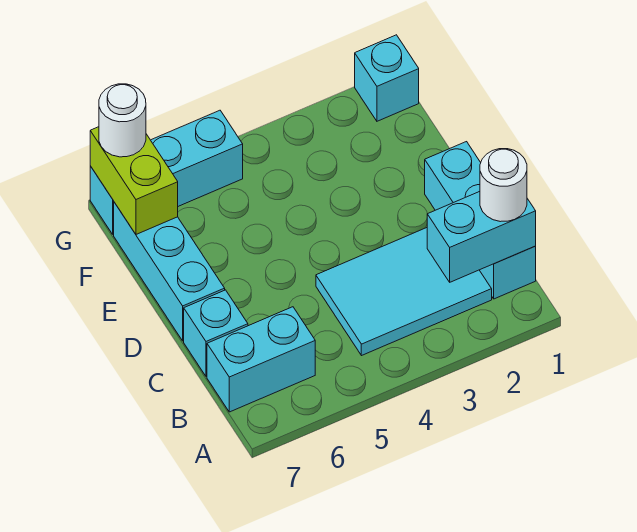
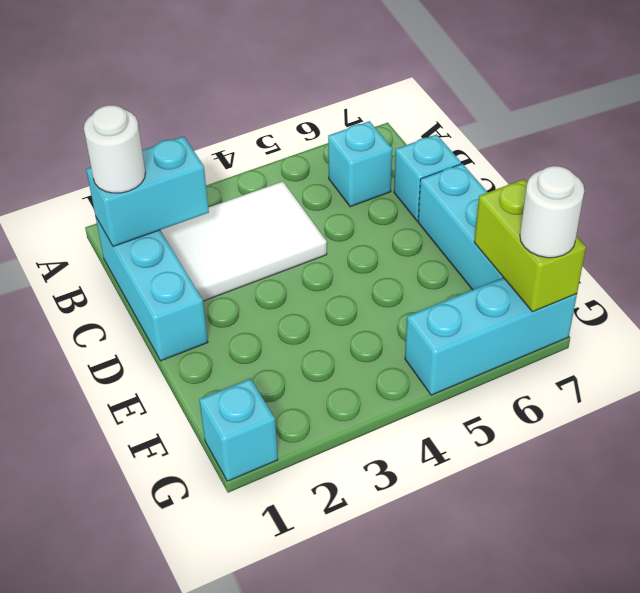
cyan 2x3 tile [316,228,492,356] -> white 2x3 tile [161,181,327,301]
cyan 1x2 brick [207,307,315,412] -> cyan 1x1 brick [328,121,392,207]

